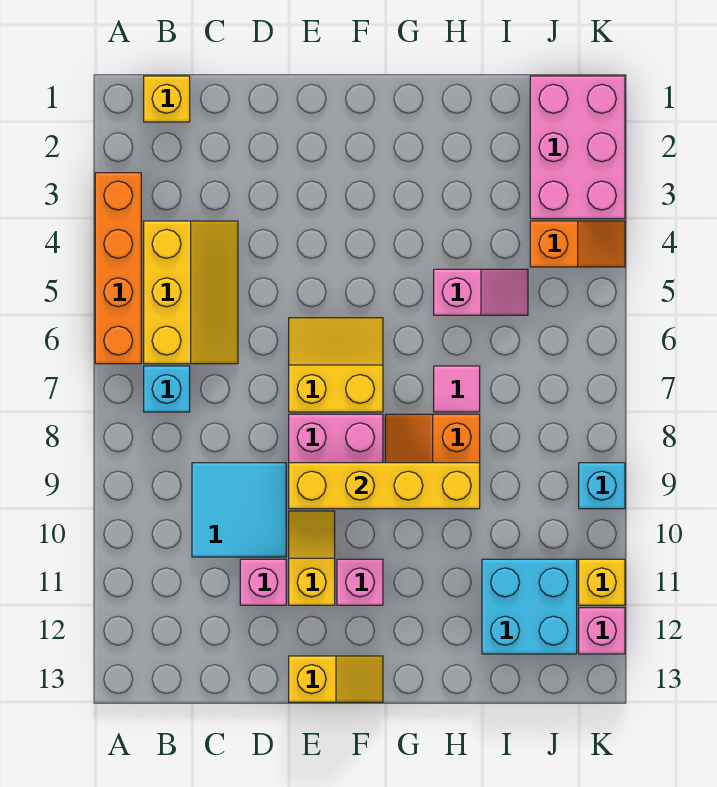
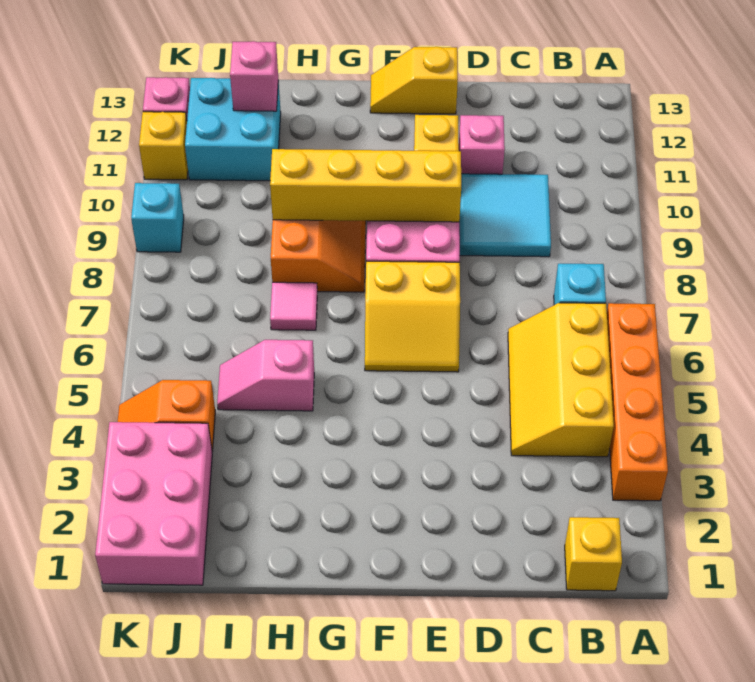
pink 1x1 brick [337,559,383,605] -> pink 1x1 brick moved to [230,41,278,111]

